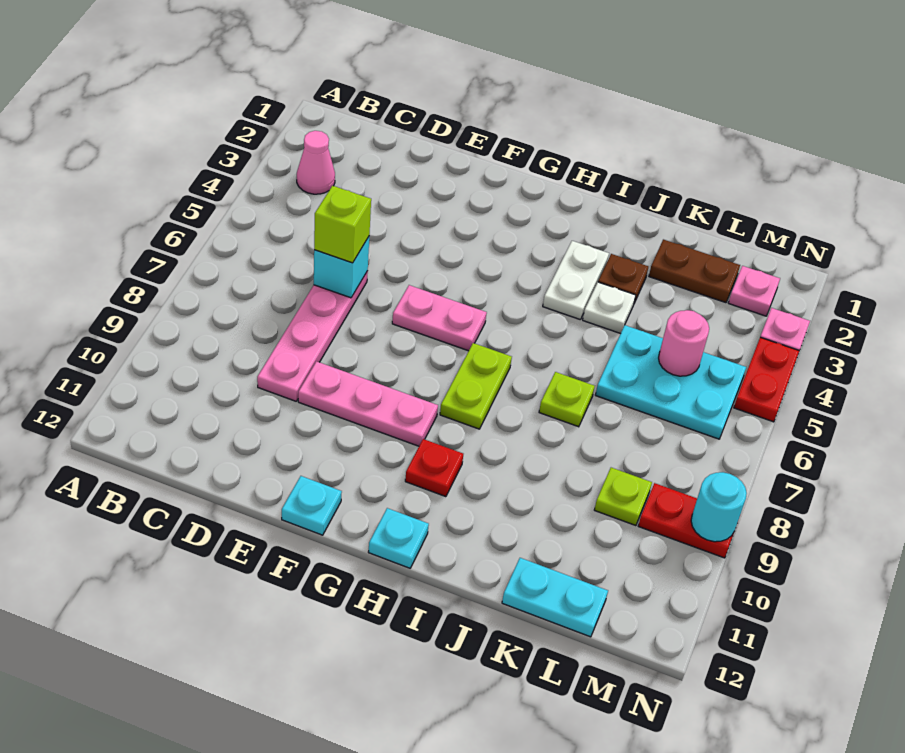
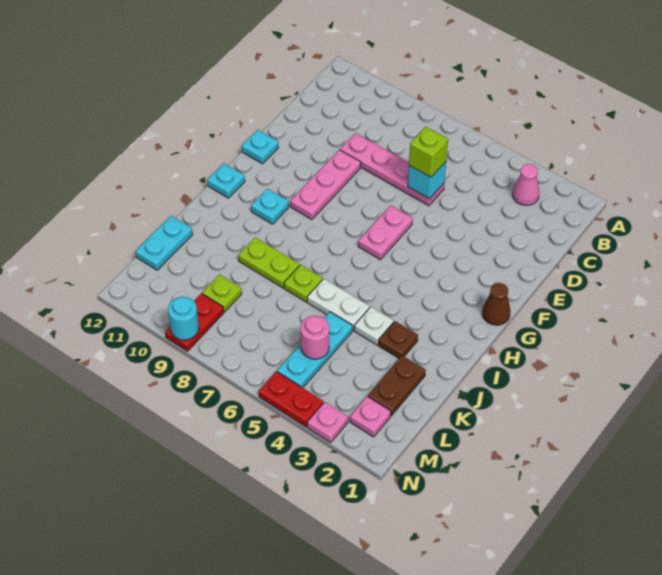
none -> brown 1x1 cone [482,283,510,325]
lime 1x2 plate [440,343,512,429] -> lime 1x2 plate moved to [238,238,300,288]
red 1x1 plate [405,439,463,497] -> cyan 1x1 plate [251,189,289,224]
white 1x2 plate [543,241,609,320] -> white 1x2 plate moved to [307,279,370,330]
cyan 2x3 plate [595,325,746,439] -> cyan 1x3 plate [277,312,353,388]

